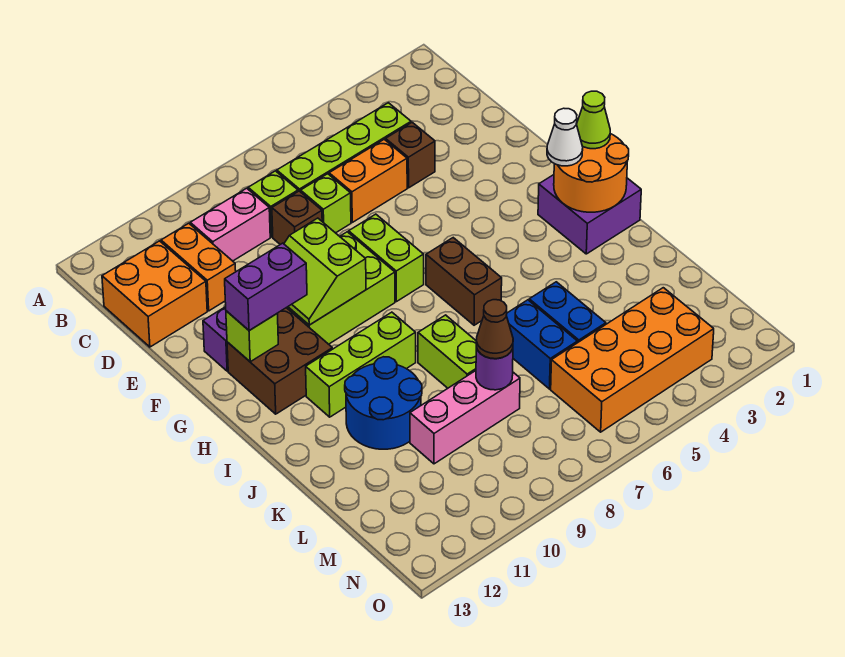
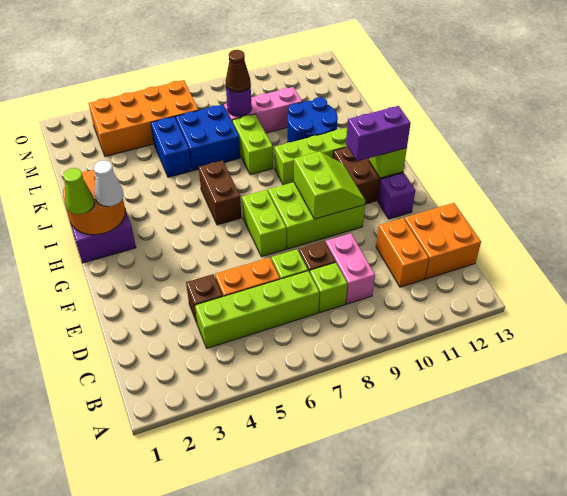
pink 1x2 brick [190,188,270,261] -> pink 1x2 brick turned to [326,233,375,304]
blue 1x2 brick [506,300,577,389] -> blue 2x2 brick [176,105,240,171]

